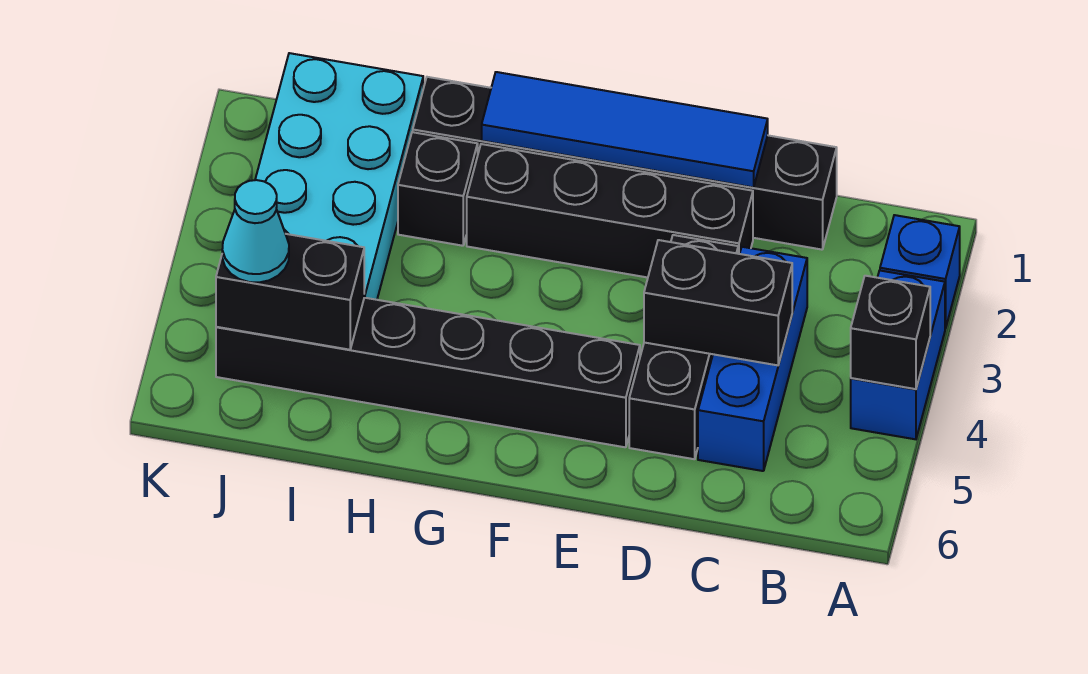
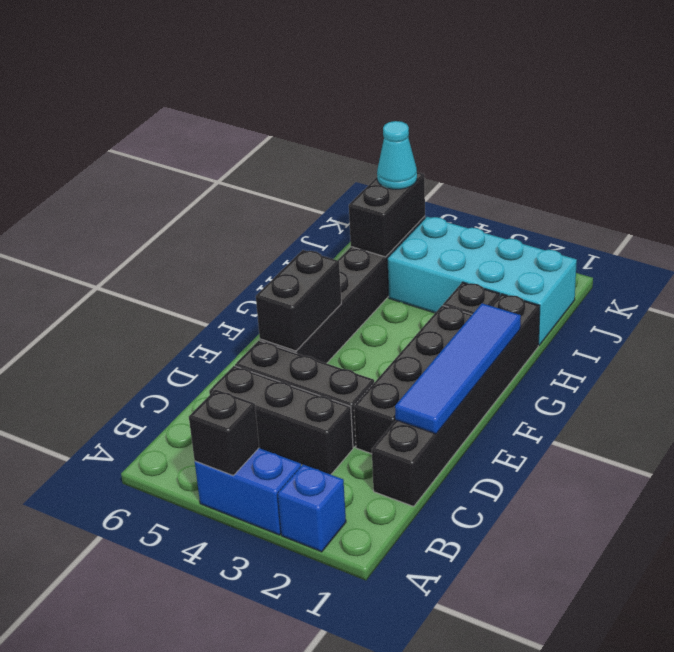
blue 1x3 brick [698,247,807,471] -> black 1x3 brick [209,366,353,475]
black 1x2 brick [644,240,792,365] -> black 1x2 brick moved to [256,250,341,351]

